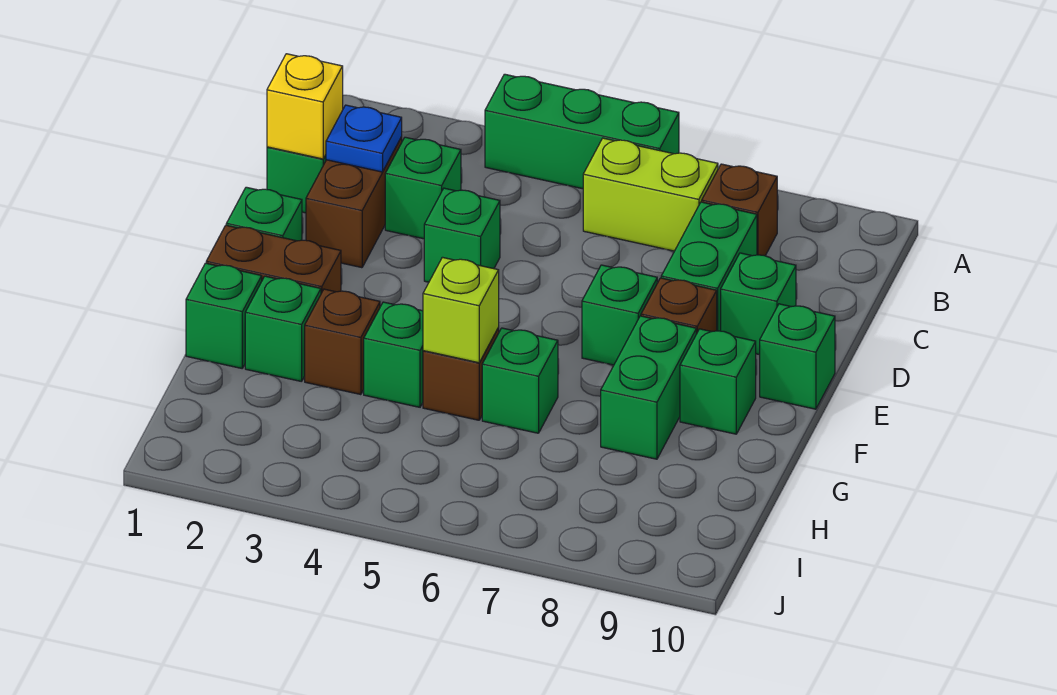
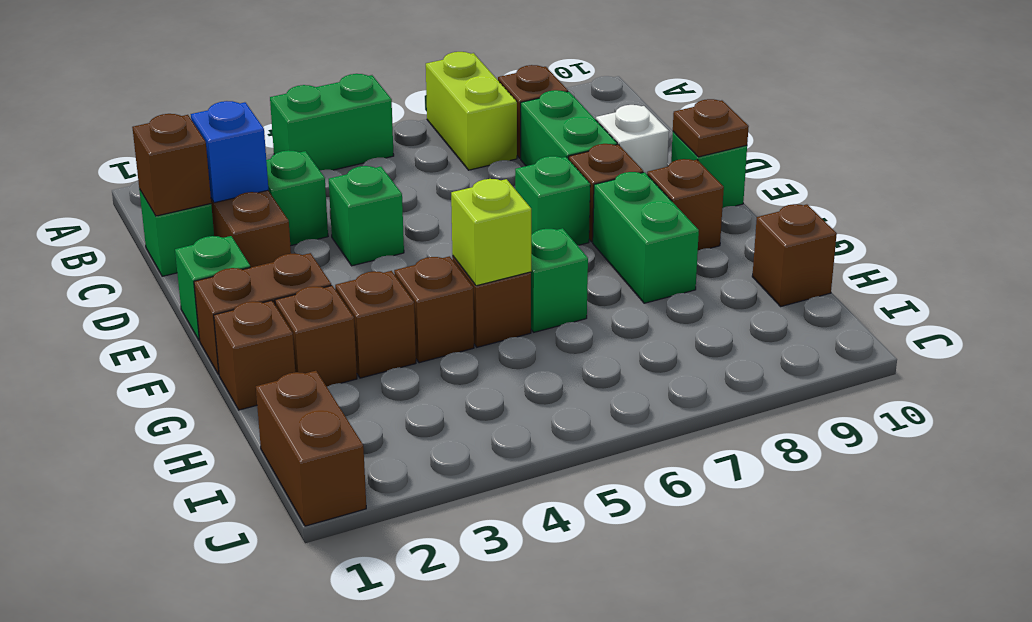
green 1x3 brick [485,74,679,189] -> green 1x2 brick [270,74,394,170]
lime 1x2 brick [583,138,718,251] -> lime 1x2 brick turned to [426,52,517,170]
yellow 1x1 brick [267,54,343,159] -> brown 1x1 brick [132,114,211,216]
blue 1x1 plate [326,105,402,172] -> blue 1x1 brick [191,101,269,203]
green 1x1 brick [721,253,796,355] -> white 1x1 brick [596,105,669,174]
none -> brown 1x1 plate [673,99,749,157]
green 1x1 brick [680,329,756,434] -> brown 1x1 brick [647,159,724,250]
green 1x1 brick [186,263,262,368] -> brown 1x1 brick [214,300,295,410]
green 1x1 brick [245,276,321,382] -> brown 1x1 brick [275,286,357,387]
green 1x1 brick [364,302,423,407] -> brown 1x1 brick [394,256,474,363]
none -> brown 1x1 brick [752,204,837,306]
none -> brown 1x2 brick [256,371,366,526]

